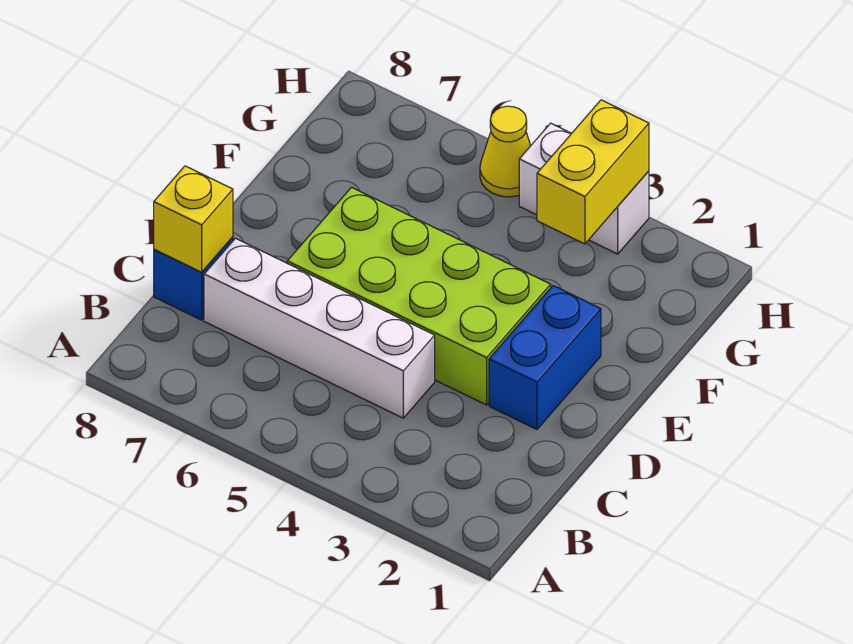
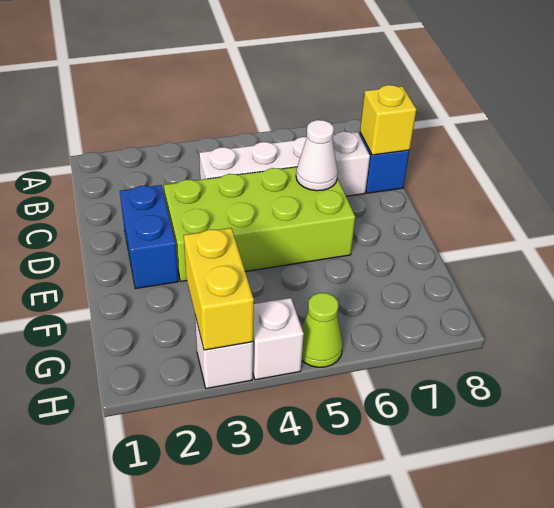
none -> white 1x1 cone [296,120,338,191]
yellow 1x1 cone [480,106,531,197] -> lime 1x1 cone [302,293,343,367]

